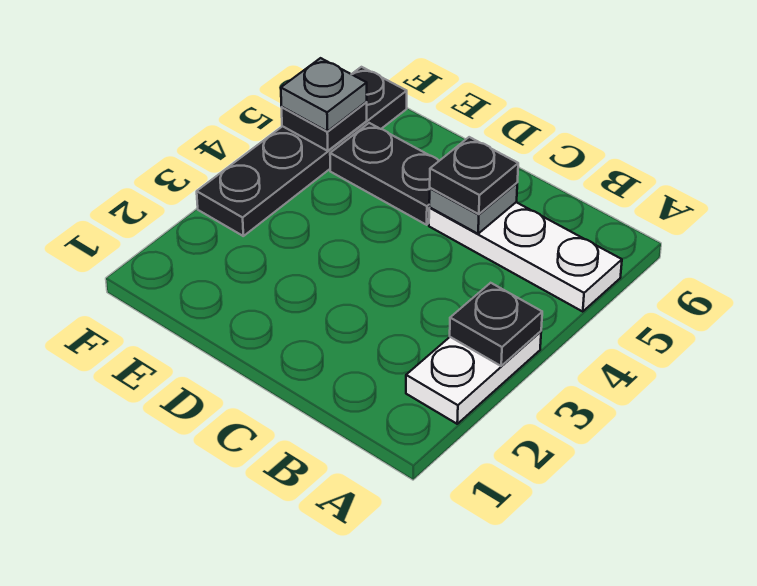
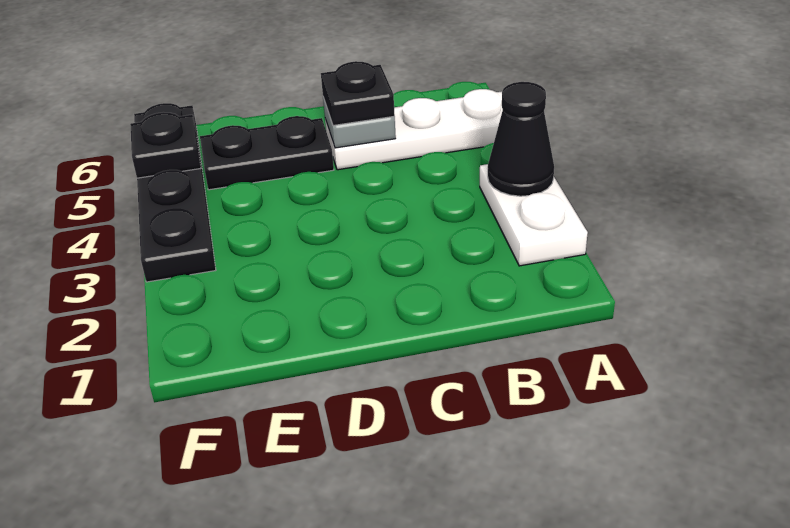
black 1x1 plate [450,283,542,366] -> black 1x1 cone [488,82,554,196]
grey 1x1 plate [281,58,367,131] -> none

